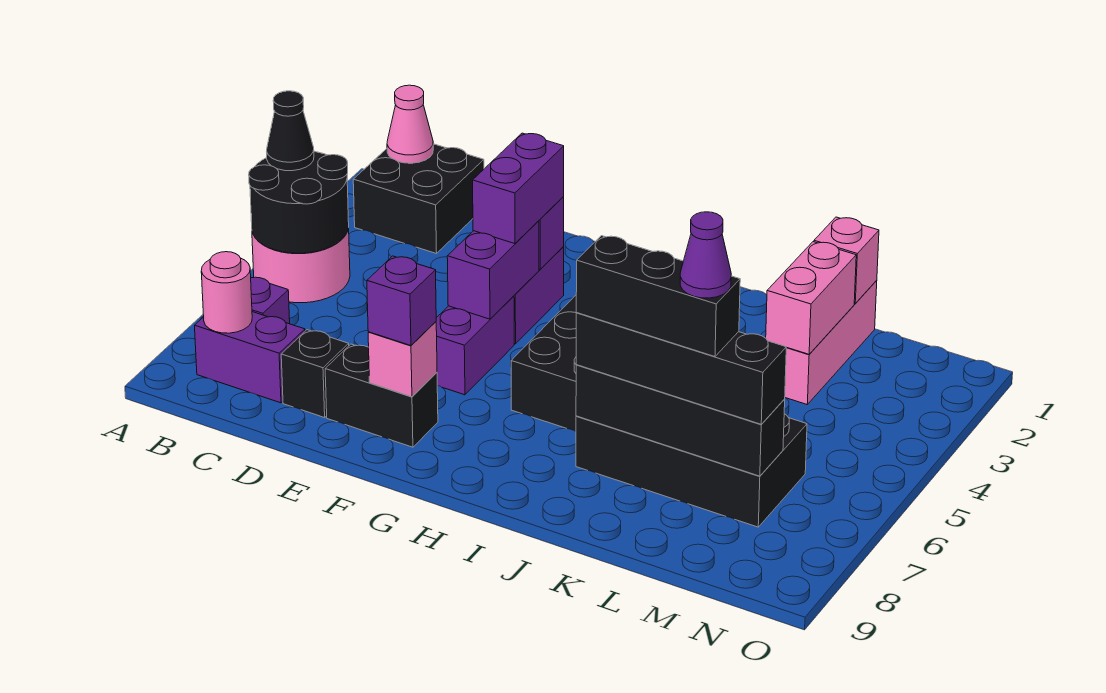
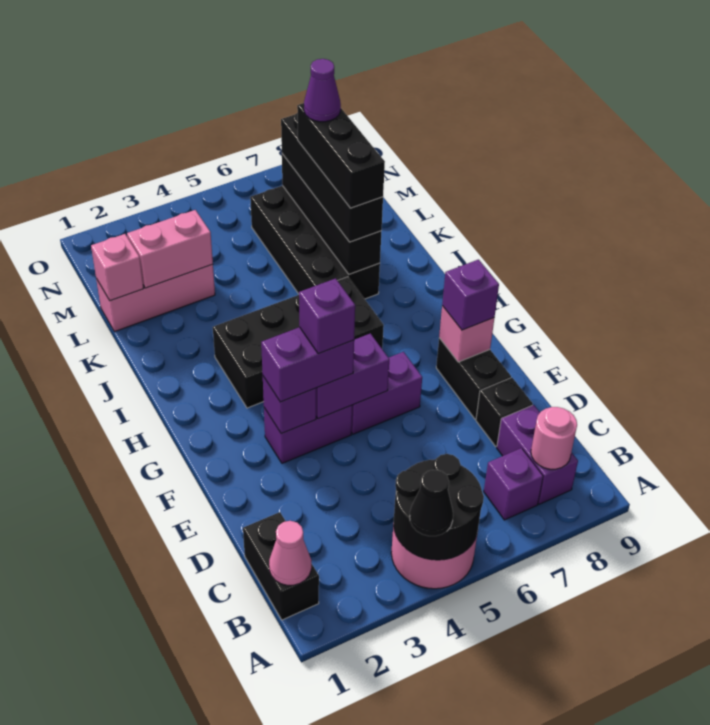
black 2x2 brick [353,144,484,254] -> black 1x2 brick [243,512,319,620]
none -> purple 1x1 brick [299,278,355,354]

